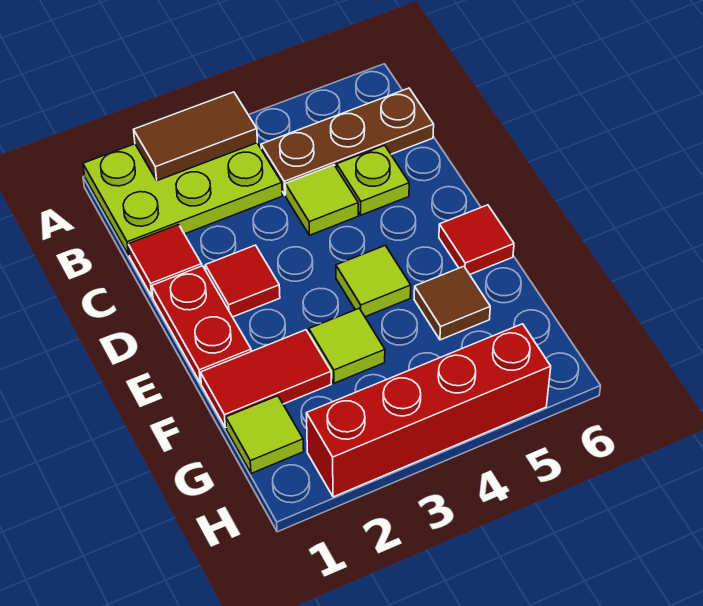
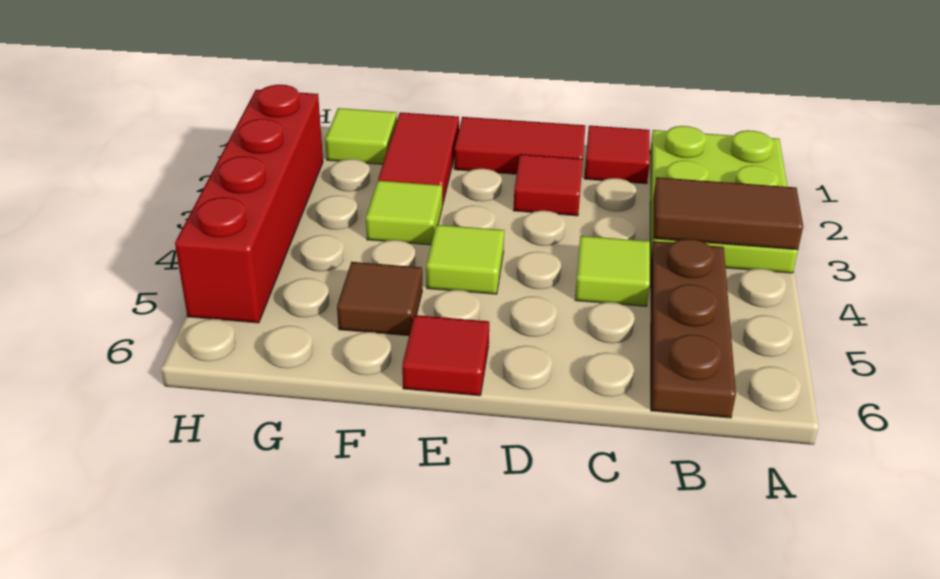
brown 1x2 tile [134,92,257,181] -> brown 1x2 tile turned to [653,177,803,250]
lime 1x1 plate [337,145,409,215] -> none
red 1x2 plate [152,266,251,383] -> red 1x2 tile [454,117,585,174]

